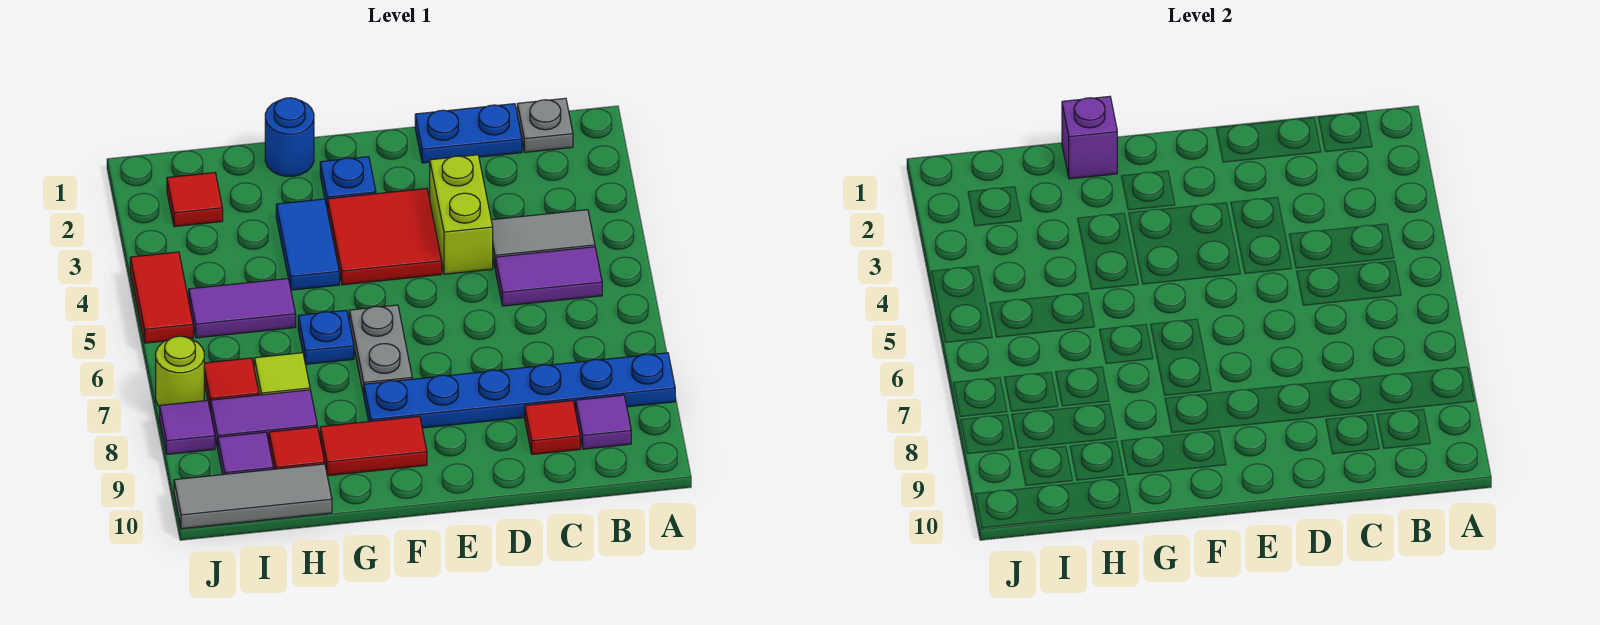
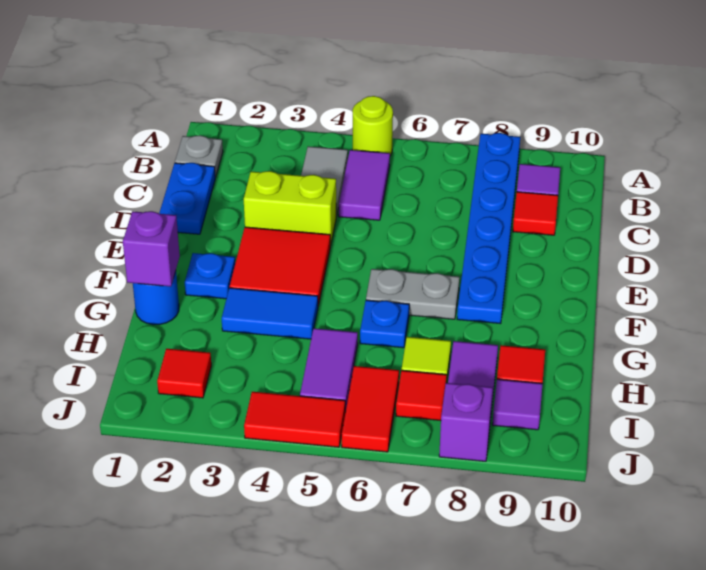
red 1x2 tile [320,416,427,476] -> red 1x2 tile moved to [342,366,399,452]
grey 1x3 tile [174,464,332,529] -> none
lime 1x1 round brick [156,336,204,407] -> lime 1x1 round brick moved to [353,96,393,156]
purple 1x1 tile [160,400,215,454] -> purple 1x1 brick [439,383,493,461]

